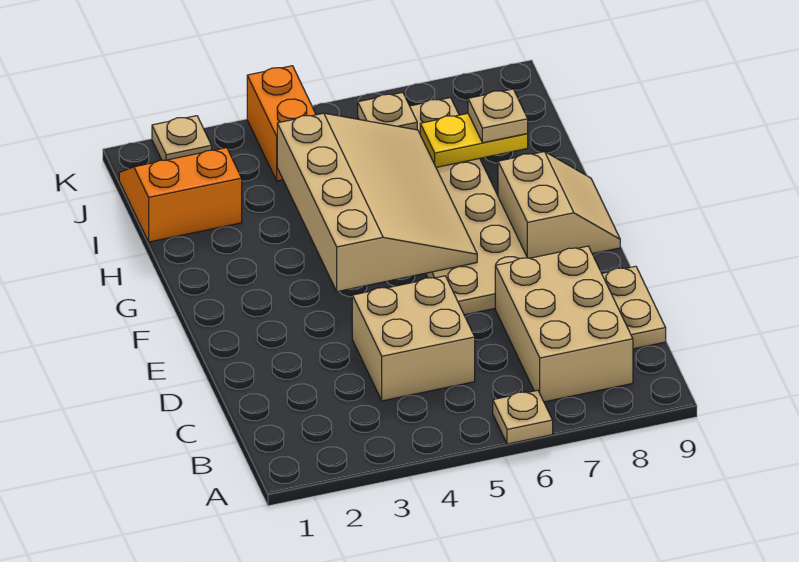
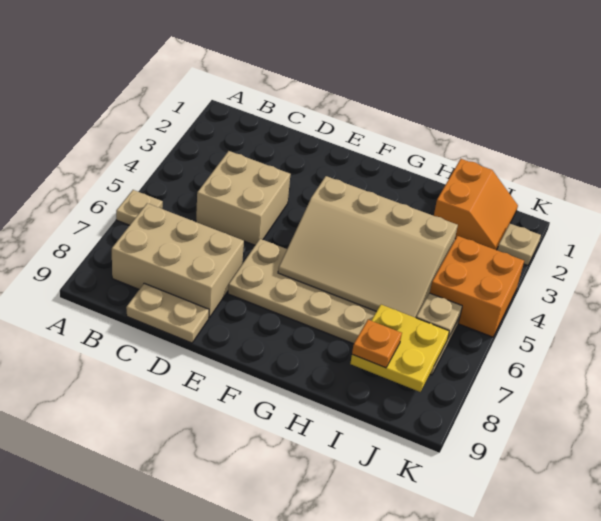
tan 2x2 slope [498,152,620,258] -> none
yellow 1x2 plate [420,113,528,167] -> yellow 2x2 plate [350,305,449,392]
tan 1x1 plate [468,89,528,143] -> orange 1x1 plate [352,320,402,368]
orange 1x2 brick [247,66,316,181] -> orange 2x2 brick [430,236,524,337]

